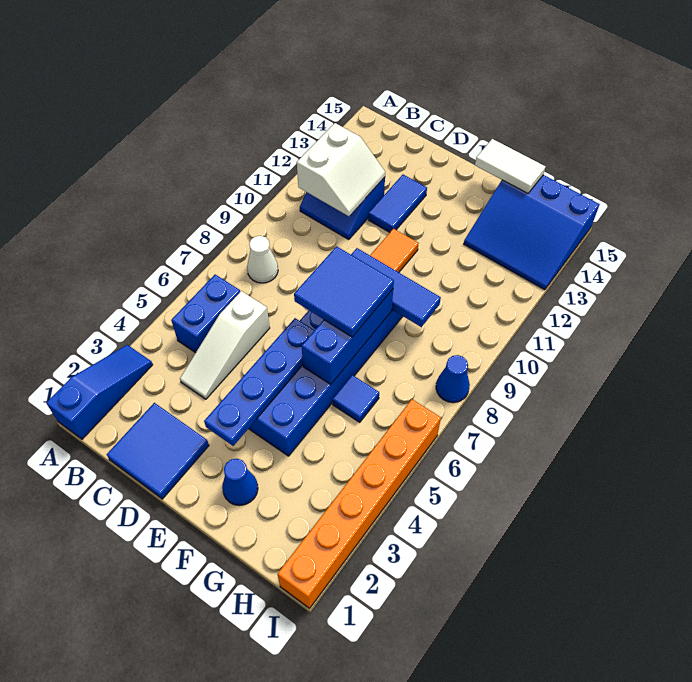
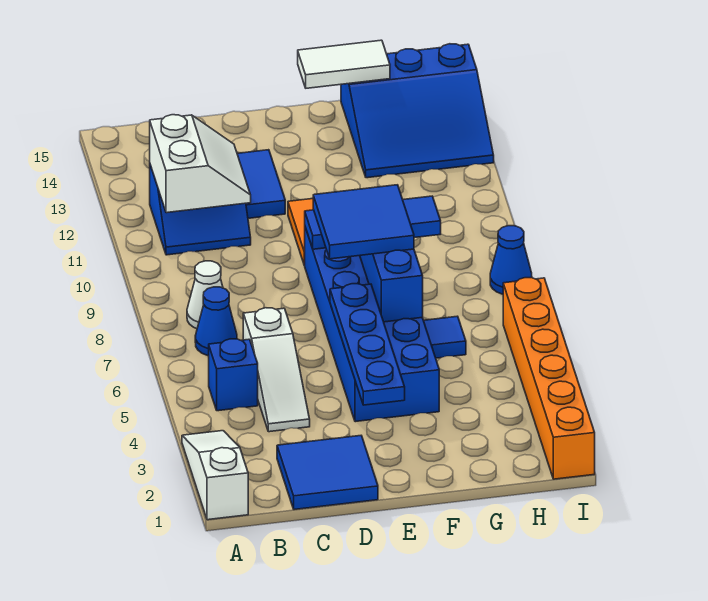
blue 1x3 slope [46,345,153,439] -> white 1x3 slope [182,431,248,520]
blue 1x2 brick [171,275,240,353] -> blue 1x1 brick [209,339,258,411]
blue 1x1 cone [222,459,258,505] -> blue 1x1 cone moved to [195,287,237,356]

